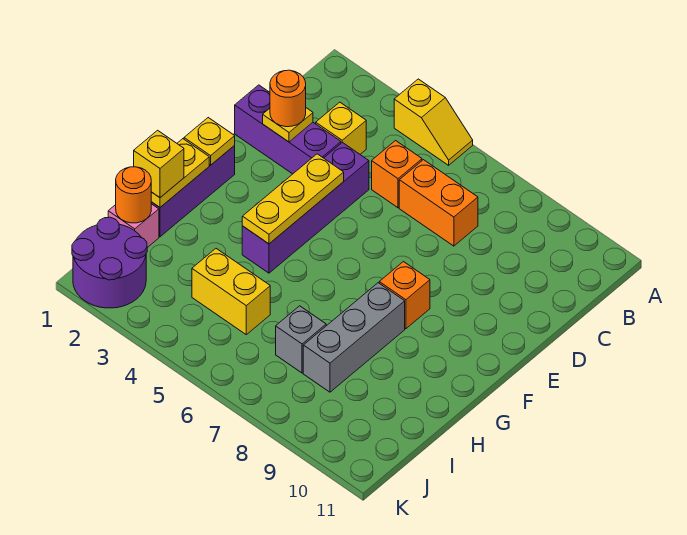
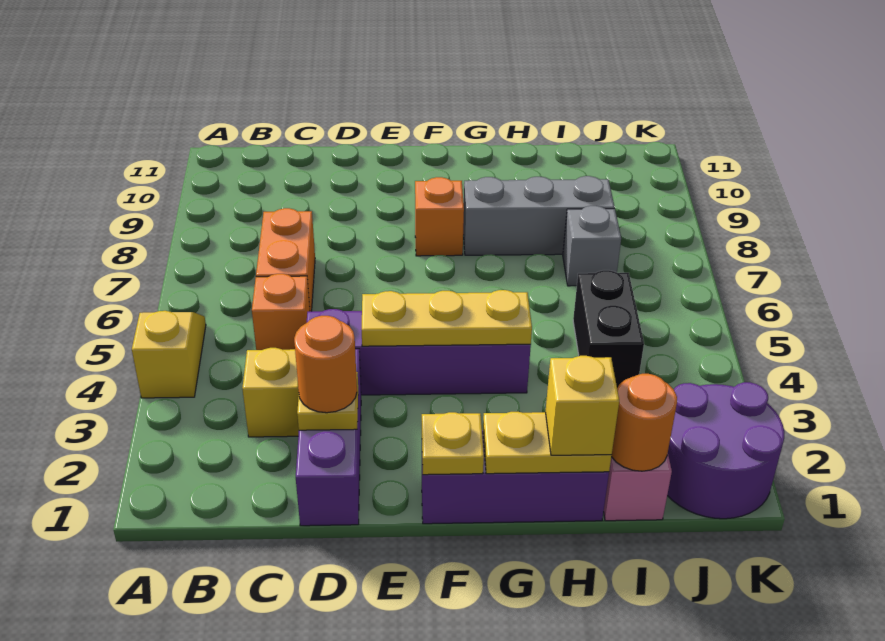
yellow 1x2 brick [192,249,270,335] -> black 1x2 brick [573,270,644,388]

